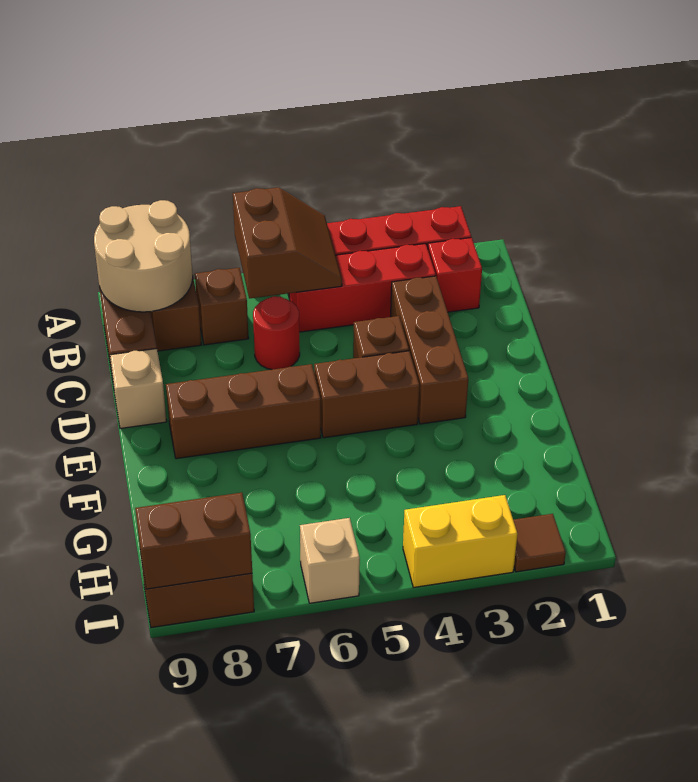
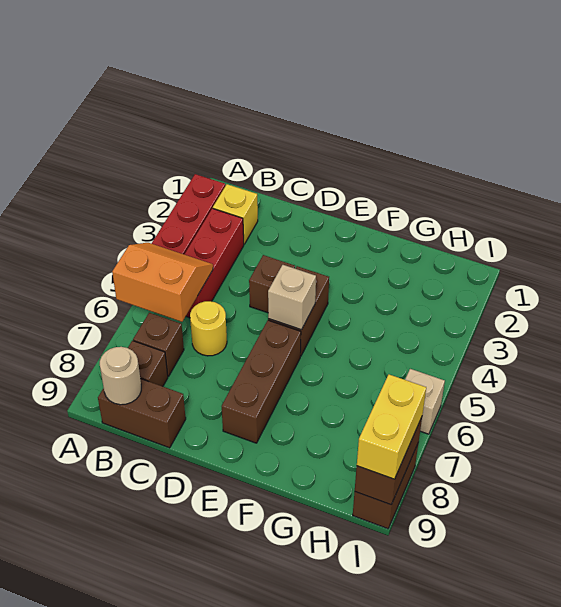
brown 2x2 slope [233,187,342,299] -> orange 2x2 slope [112,243,213,322]
tan 2x2 round brick [94,200,193,312] -> tan 1x1 round brick [100,347,141,405]
red 1x1 brick [428,238,482,312] -> yellow 1x1 brick [213,184,258,244]
brown 1x3 brick [391,276,468,424] -> none
red 1x1 round brick [253,296,300,370] -> yellow 1x1 round brick [190,301,227,356]
tan 1x1 brick [110,349,167,429] -> tan 1x1 brick moved to [268,265,316,330]
brown 1x1 tile [513,514,566,572] -> none
yellow 1x2 brick [403,495,518,588] -> yellow 1x2 brick moved to [357,375,426,479]

